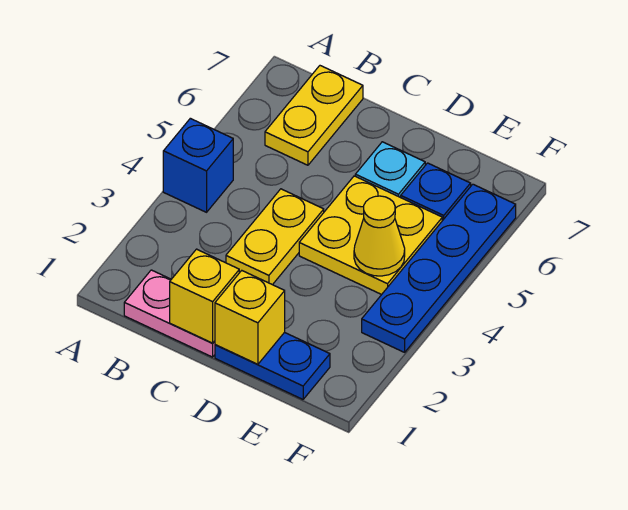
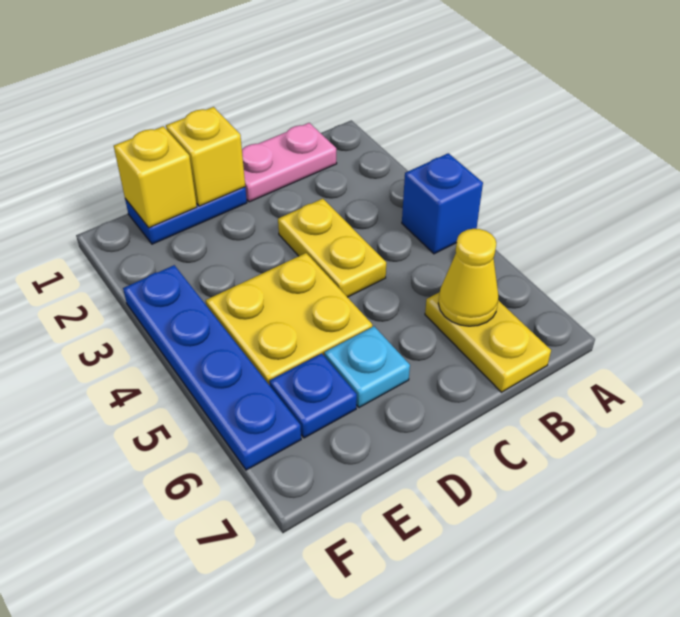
yellow 1x1 brick [170,249,239,343] -> yellow 1x1 brick moved to [114,126,197,228]
yellow 1x1 cone [354,196,405,276] -> yellow 1x1 cone moved to [438,229,499,326]

